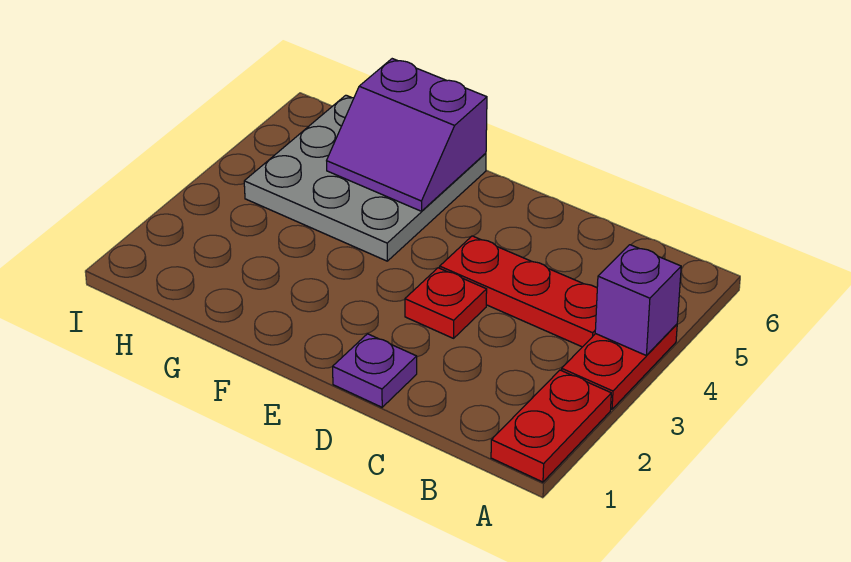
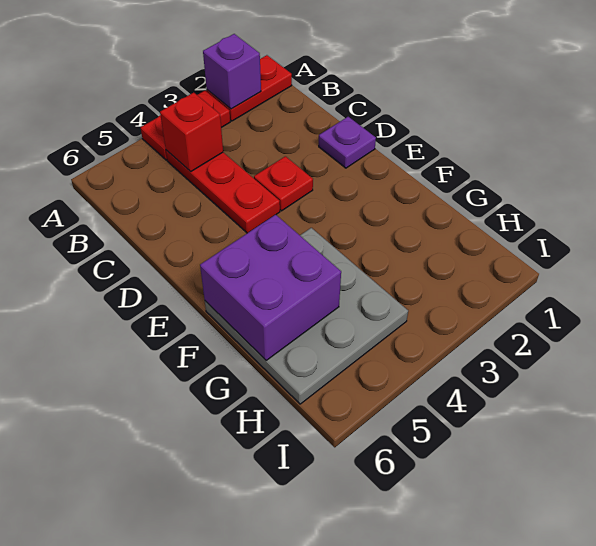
purple 1x1 brick [595,245,681,356] -> purple 1x1 brick moved to [203,34,261,109]
none -> red 1x1 brick [160,93,223,172]
purple 2x2 slope [327,59,487,211] -> purple 2x2 brick [200,215,341,360]

